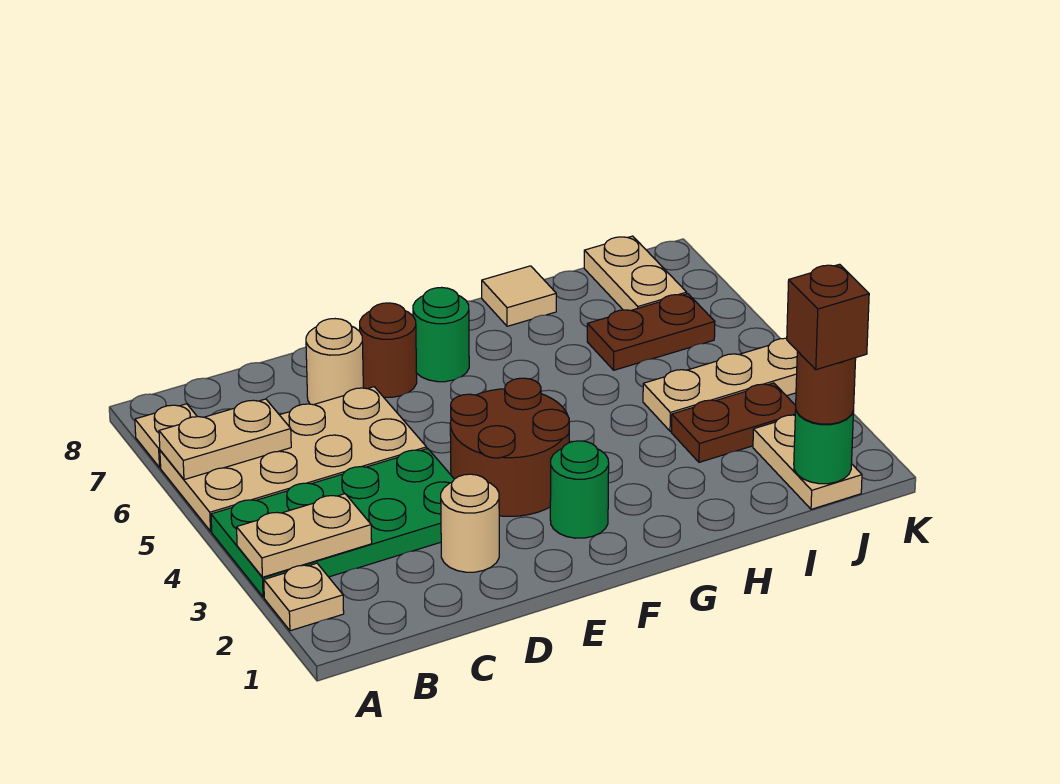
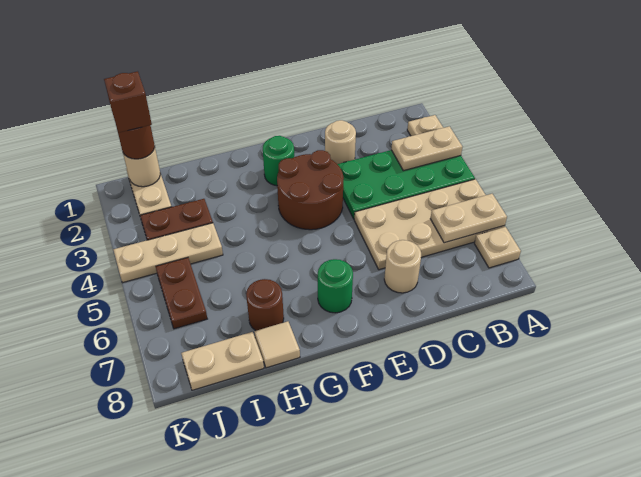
brown 1x1 round brick [360,303,417,397] -> brown 1x1 round brick moved to [246,279,284,331]
brown 1x2 plate [587,294,715,370] -> brown 1x2 plate turned to [156,258,207,329]
green 1x1 round brick [794,410,854,484] -> tan 1x1 round brick [123,148,160,187]
tan 1x2 plate [584,236,687,310] -> tan 1x2 plate turned to [181,332,264,390]

